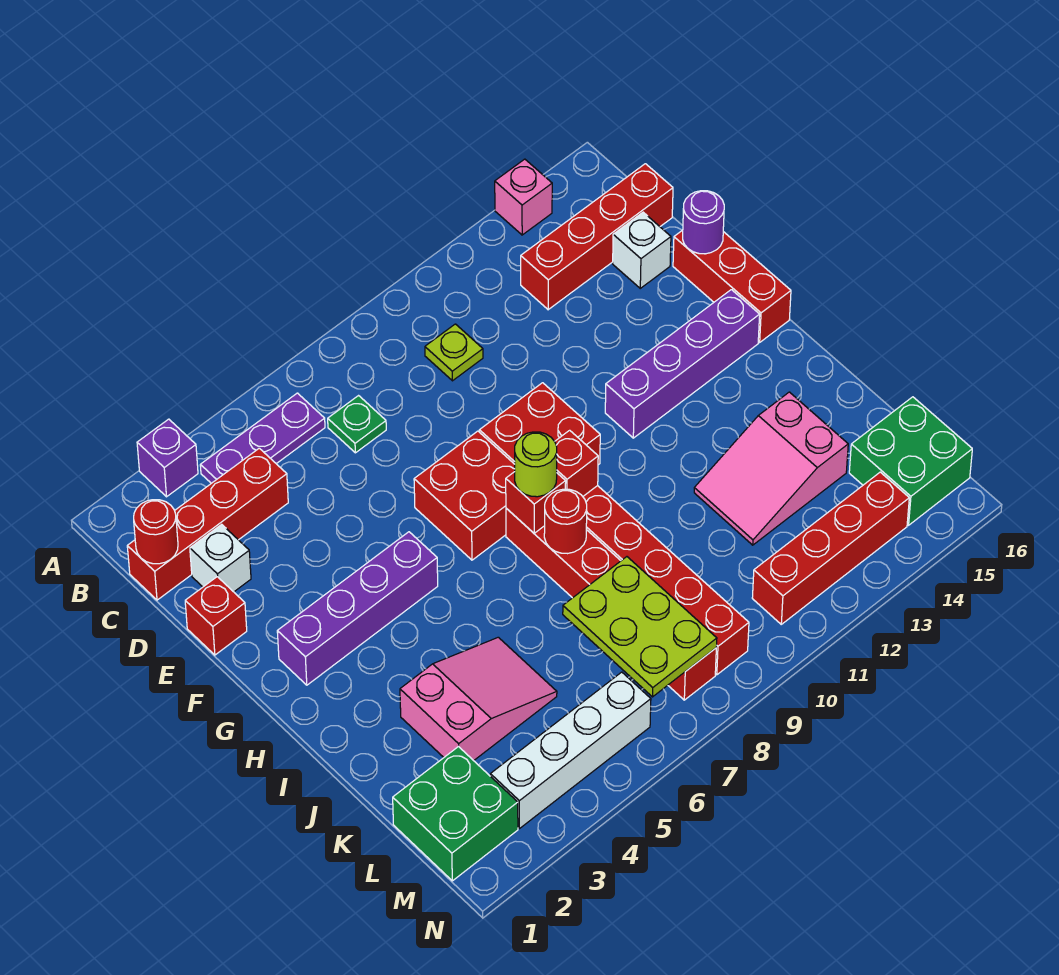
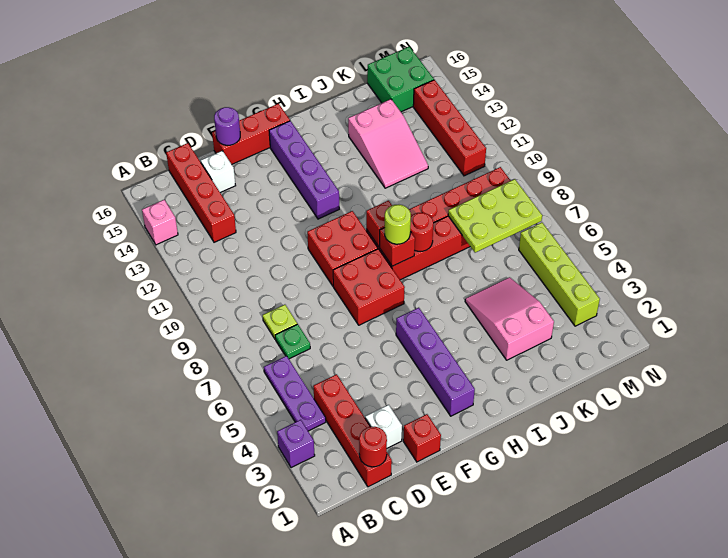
lime 1x1 plate [425,324,483,381] -> lime 1x1 plate moved to [263,305,297,339]
green 2x2 brick [393,746,518,881] -> none
white 1x4 brick [490,672,651,829] -> lime 1x4 brick [519,223,600,326]

